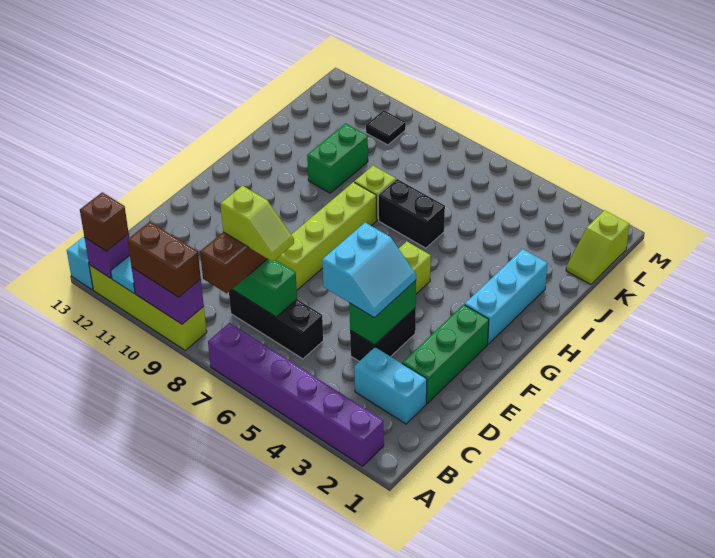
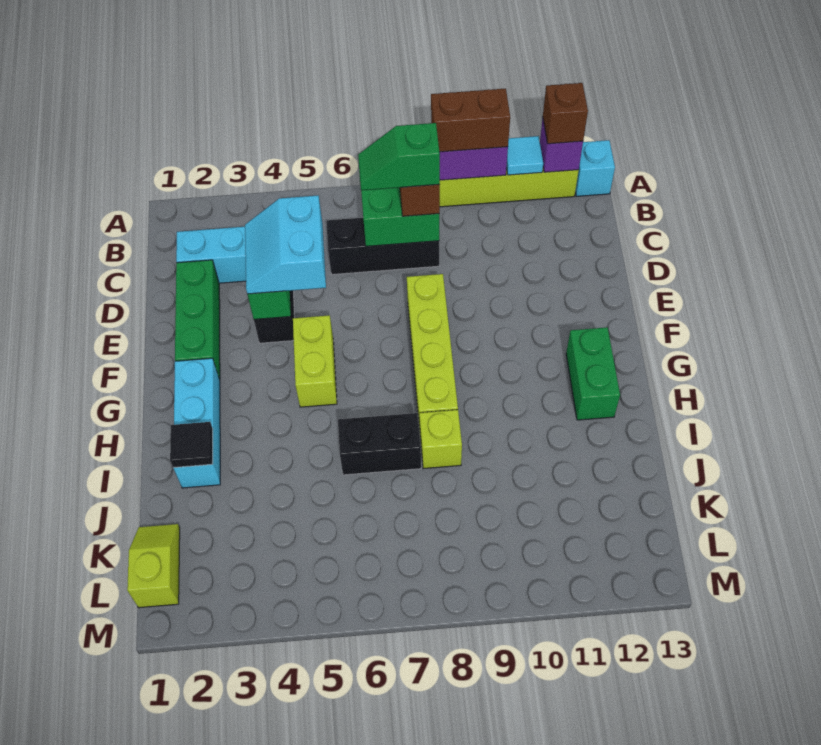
purple 1x6 brick [208,323,384,466] -> none
lime 1x2 slope [221,186,294,262] -> green 1x2 slope [358,123,440,190]
green 1x2 brick [307,123,368,193] -> green 1x2 brick moved to [566,327,620,420]
black 1x1 tile [366,110,406,145] -> black 1x1 tile moved to [170,422,213,468]

